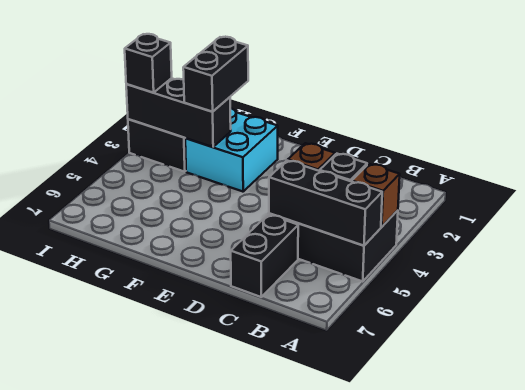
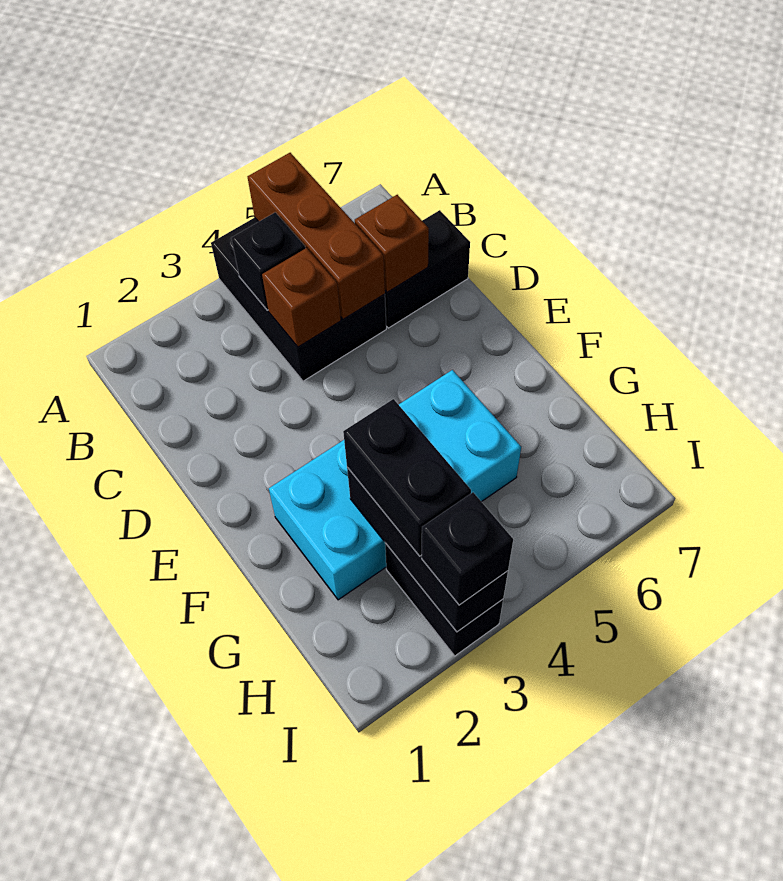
brown 1x1 brick [352,164,400,227] -> brown 1x1 brick moved to [355,195,429,292]
black 1x3 brick [269,160,382,246] -> brown 1x3 brick [247,153,385,319]
cyan 2x2 brick [185,108,278,192] -> cyan 2x4 brick [269,370,521,600]
black 1x2 brick [183,37,248,112] -> black 1x2 brick turned to [343,399,471,556]

